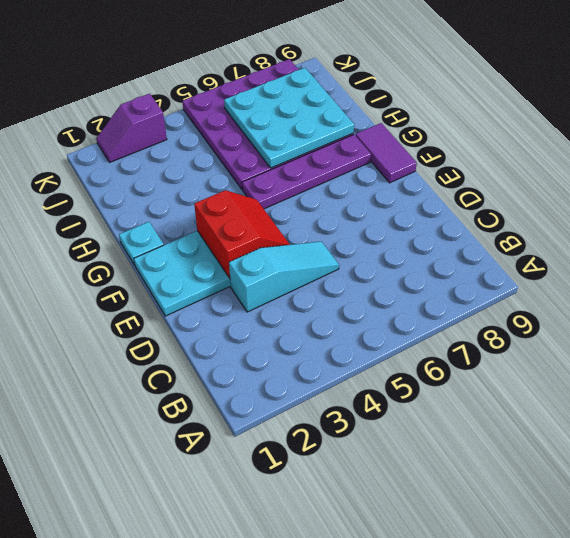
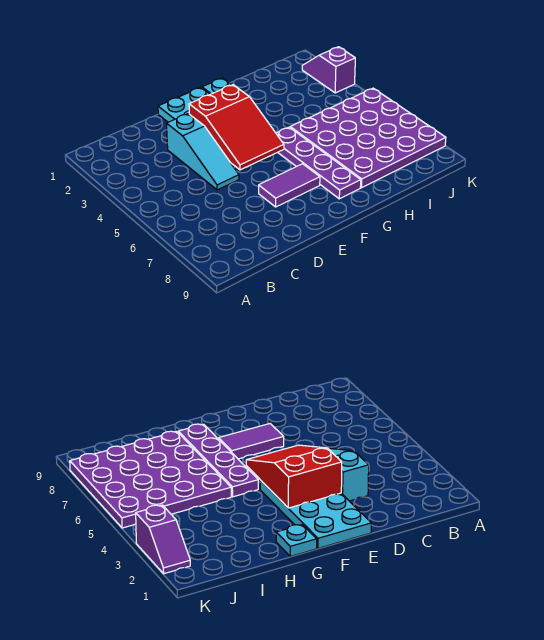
red 2x2 slope [194,190,290,278] -> red 2x3 slope [189,85,284,170]
purple 1x2 tile [355,123,417,183] -> purple 1x2 tile moved to [259,164,320,207]
cyan 3x3 plate [224,68,354,168] -> none

